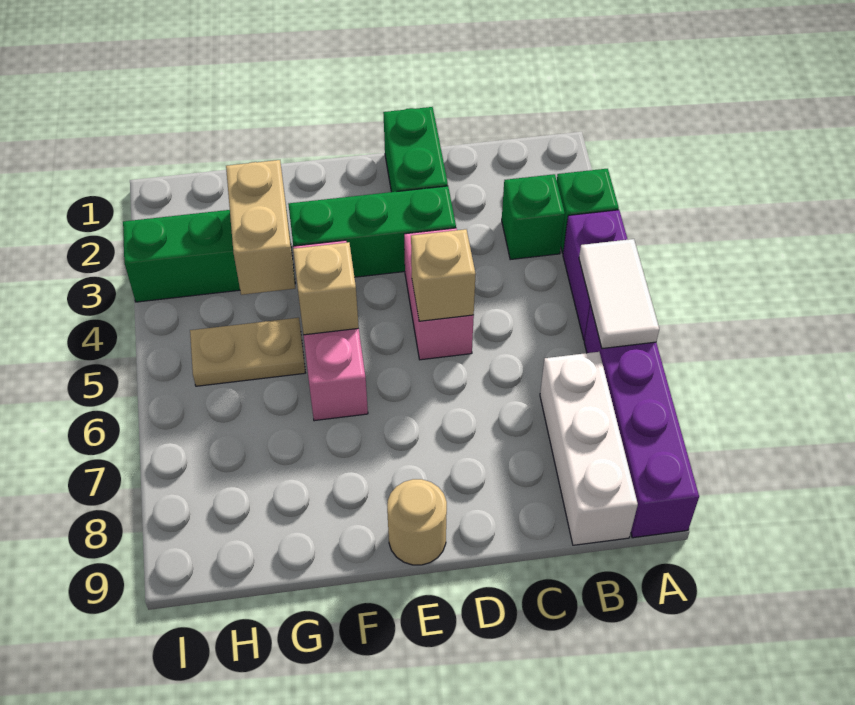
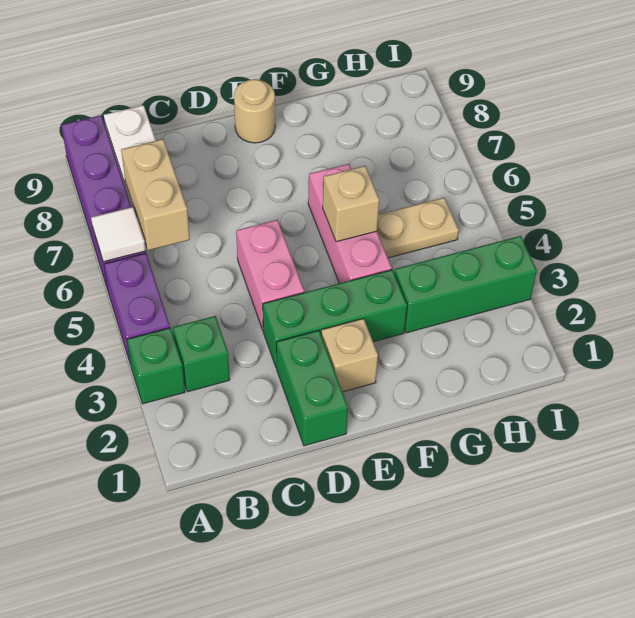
white 1x2 tile [579,239,659,349] -> white 1x1 tile [91,207,146,262]
tan 1x1 brick [411,229,476,321] -> tan 1x1 brick moved to [321,319,378,392]
tan 1x2 brick [226,160,295,295] -> tan 1x2 brick moved to [121,139,190,250]

